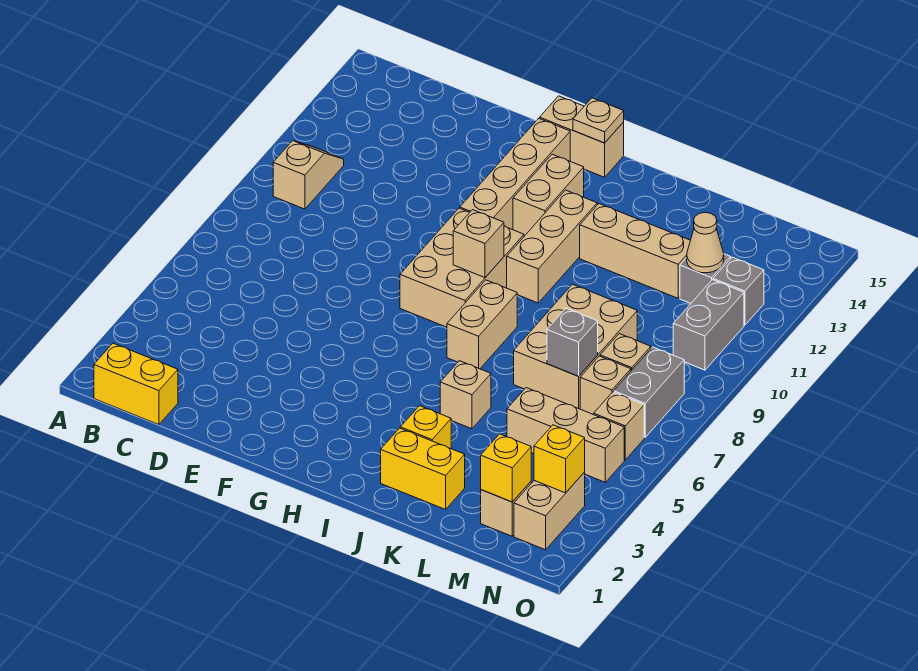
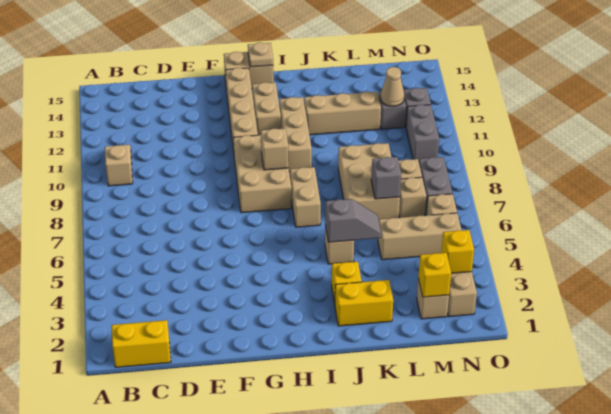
none -> grey 1x2 slope [325,199,381,242]

